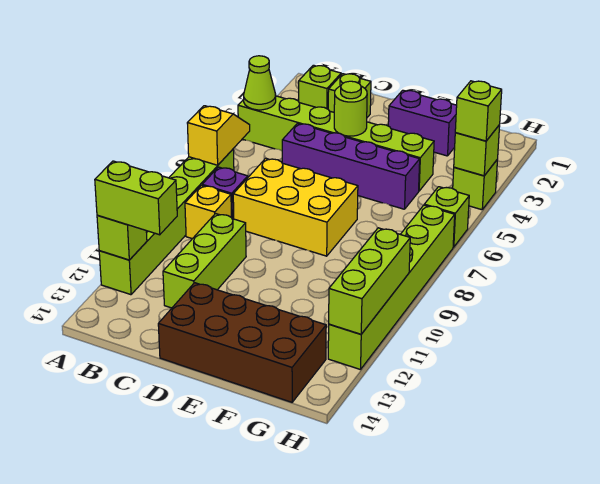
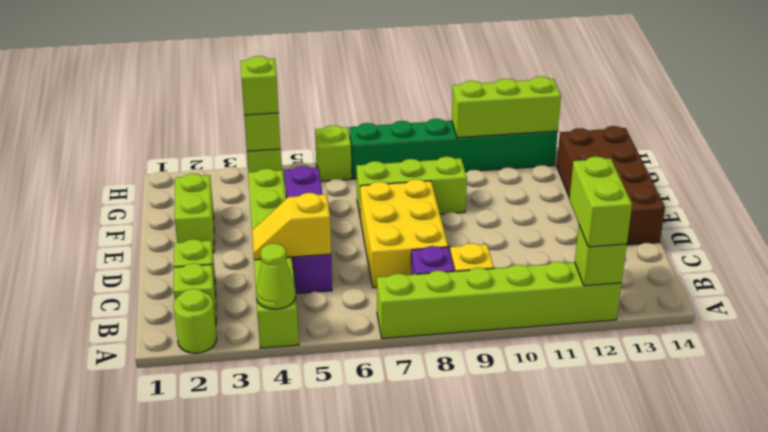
yellow 1x2 slope [187,106,250,165] -> yellow 1x2 slope moved to [252,193,331,260]
lime 1x3 brick [163,214,246,308] -> lime 1x3 brick moved to [356,157,467,219]
lime 1x1 round brick [334,81,367,136] -> lime 1x1 round brick moved to [174,289,217,353]
purple 1x2 brick [388,90,457,156] -> lime 1x2 brick [175,173,214,252]
lime 1x6 brick [328,205,455,370] -> green 1x6 brick [349,119,558,179]

